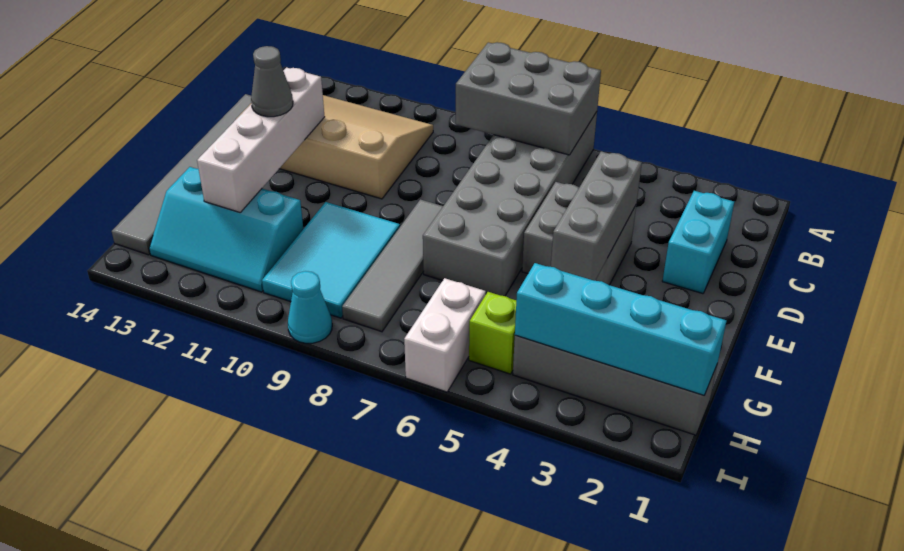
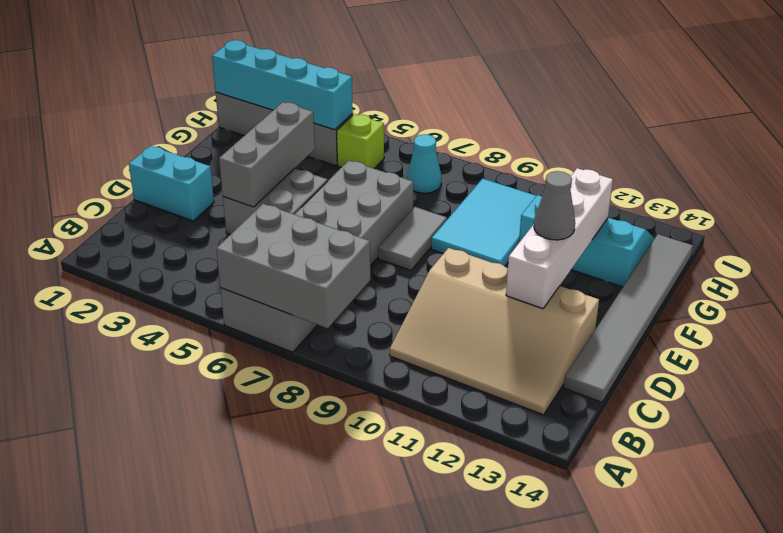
cyan 1x2 brick [662,191,734,294] -> cyan 1x2 brick turned to [129,146,214,221]
grey 1x4 tile [342,199,443,332] -> grey 1x2 tile [378,207,447,270]
white 1x2 brick [404,278,486,392] -> none
cyan 1x1 cone [288,271,332,343] -> cyan 1x1 cone moved to [407,134,442,193]

